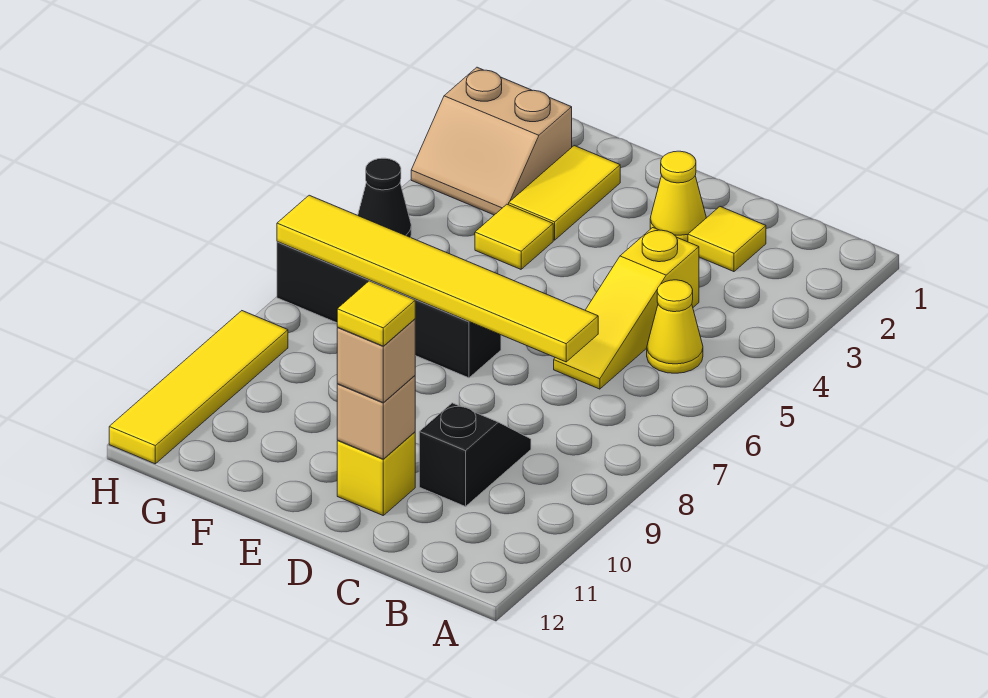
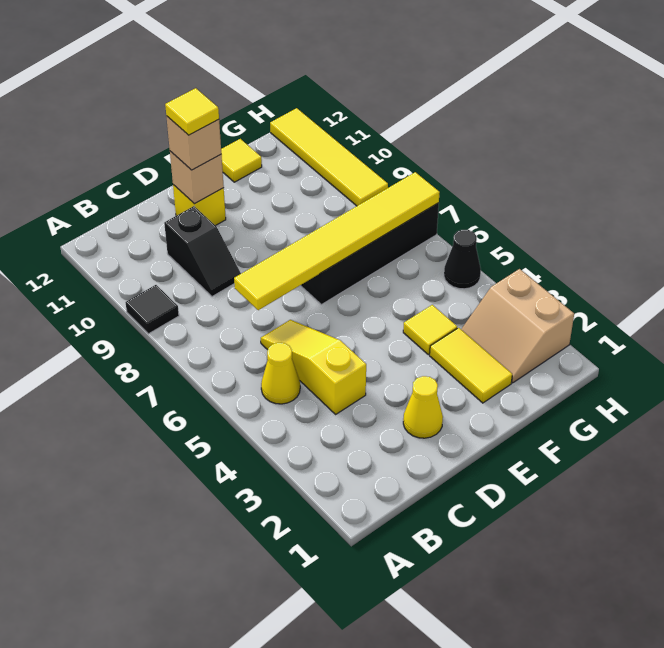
none -> black 1x1 tile [125,285,179,334]
yellow 1x1 tile [688,207,766,272] -> yellow 1x1 tile moved to [221,139,262,182]
tan 2x2 slope [411,67,572,215] -> tan 2x2 slope turned to [461,269,574,383]

